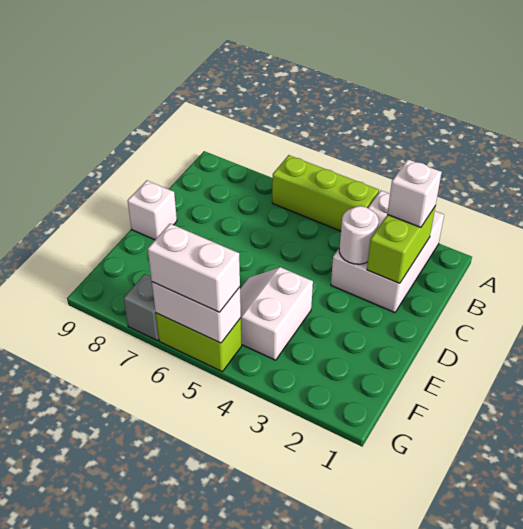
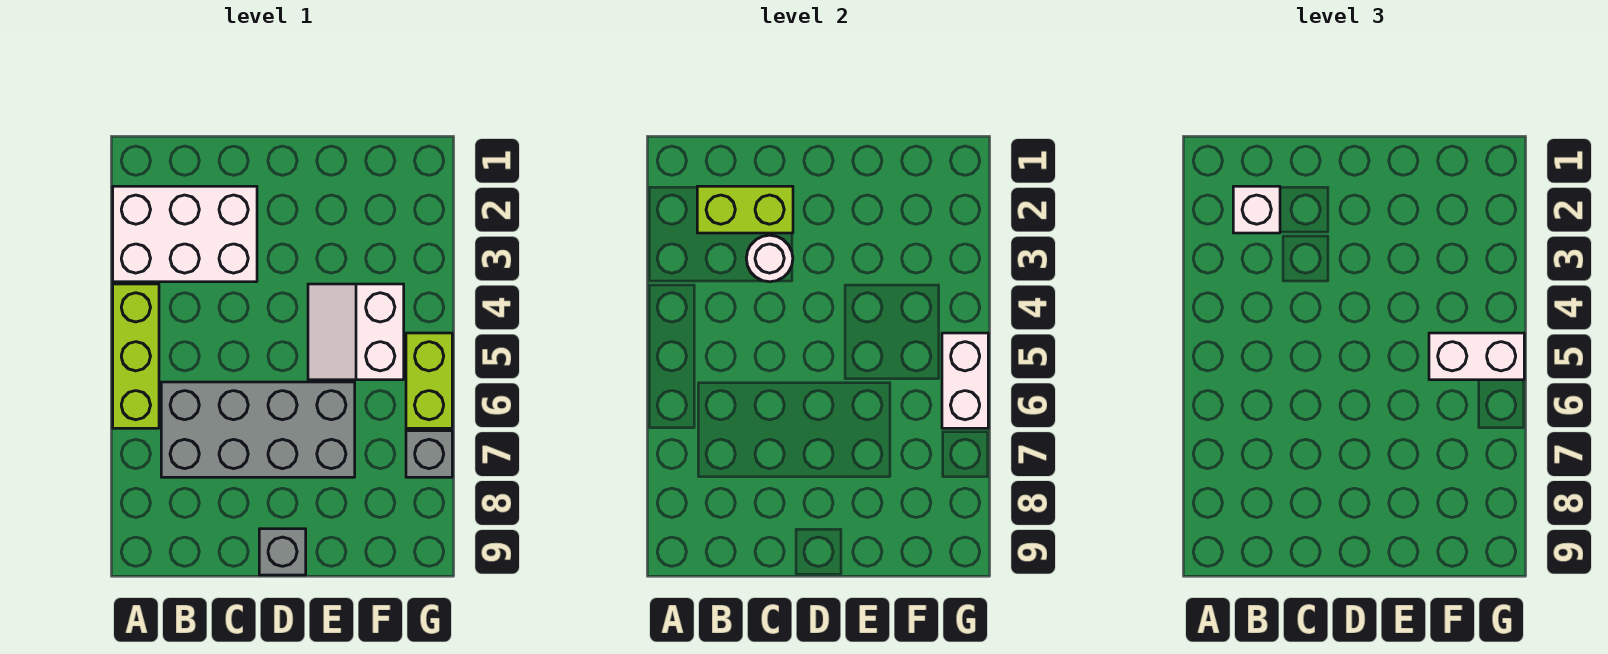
none -> grey 2x4 brick [161,382,355,477]
white 1x1 brick [127,180,177,240] -> grey 1x1 brick [259,529,306,575]
white 2x2 slope [240,267,313,360] -> white 2x2 slope turned to [308,284,404,380]
white 1x2 brick [148,224,240,312] -> white 1x2 brick turned to [1429,333,1524,380]

